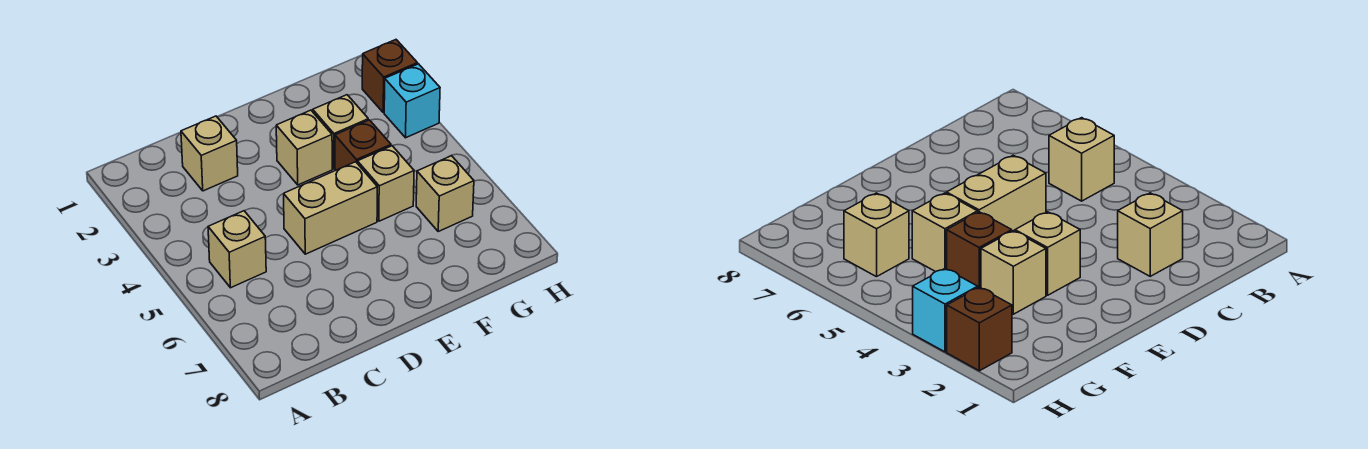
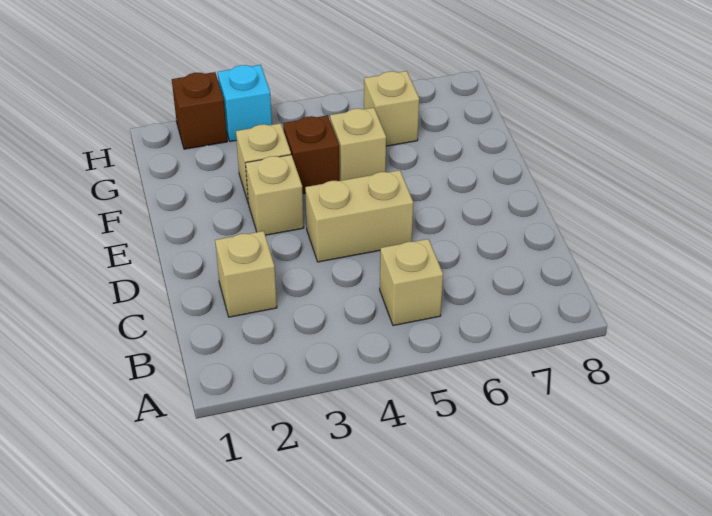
tan 1x2 brick [284,162,377,254] -> tan 1x2 brick turned to [305,170,413,262]

